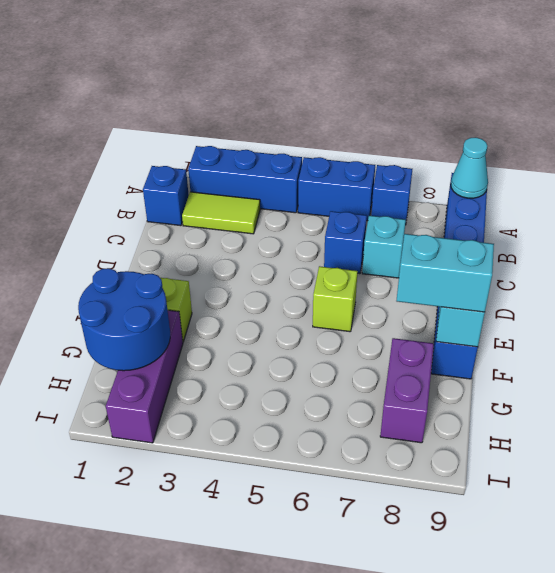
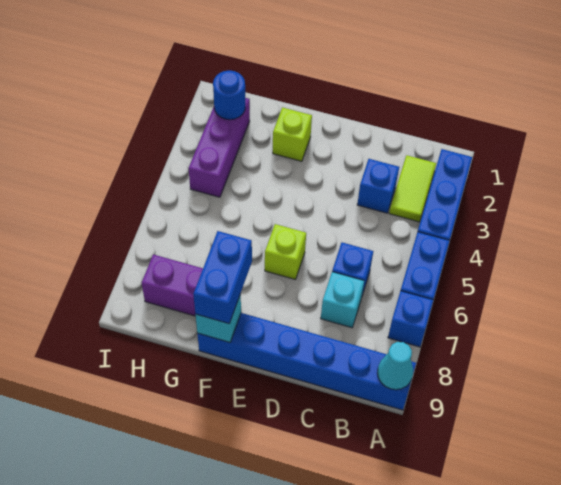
blue 1x1 brick [143,166,189,226] -> blue 1x1 brick moved to [357,159,399,213]
cyan 1x2 brick [396,234,494,312] -> blue 1x2 brick [193,231,252,324]
blue 2x2 round brick [78,268,170,371] -> blue 1x1 round brick [213,70,245,120]
purple 1x3 brick [106,310,183,443] -> purple 1x3 brick turned to [188,98,250,197]

